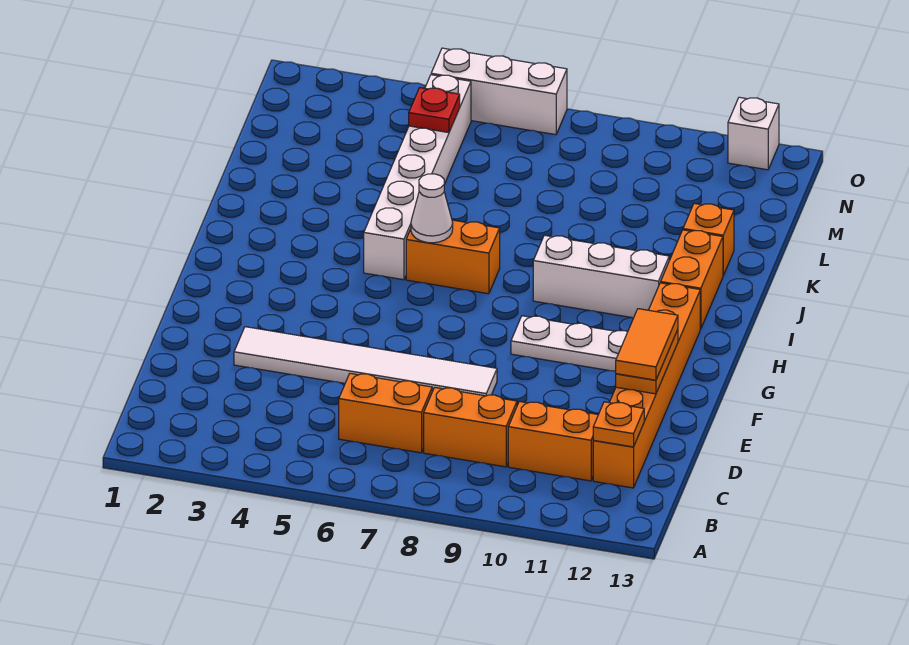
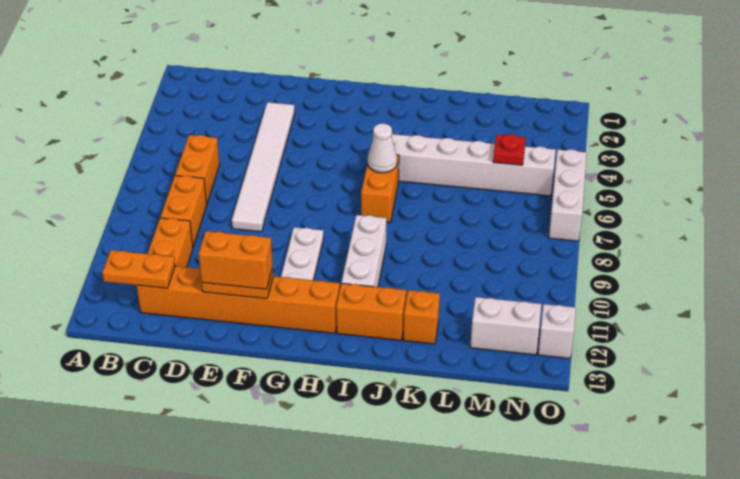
orange 1x1 plate [593,402,644,447] -> orange 1x2 plate [102,250,175,288]
orange 1x2 tile [616,309,678,380] -> orange 1x2 brick [198,231,273,289]
none -> white 1x2 brick [470,297,541,355]

